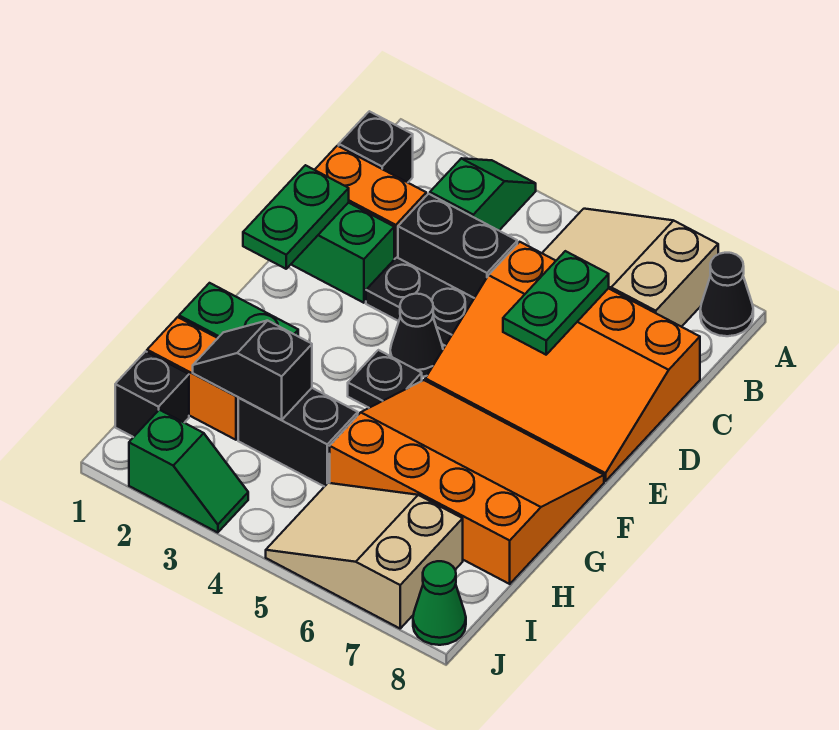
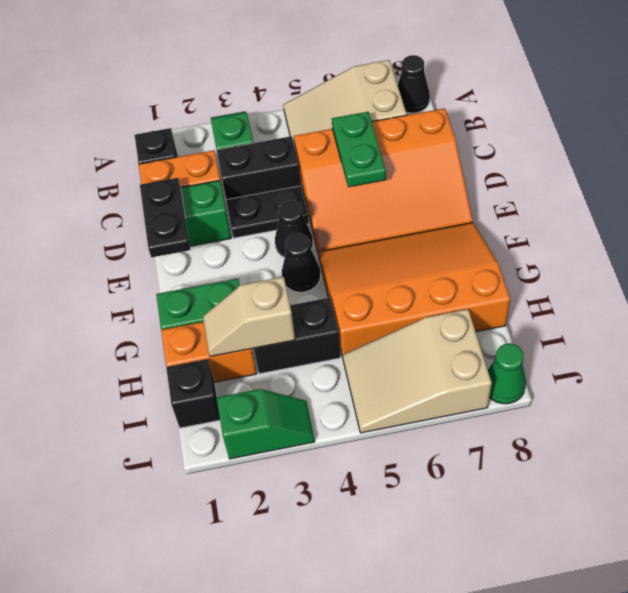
green 1x2 plate [243,165,349,269] -> black 1x2 plate [140,178,190,257]
black 1x1 plate [348,350,422,408] -> black 1x1 cone [282,233,321,292]
black 1x2 slope [193,321,312,420] -> tan 1x2 slope [203,277,295,357]

